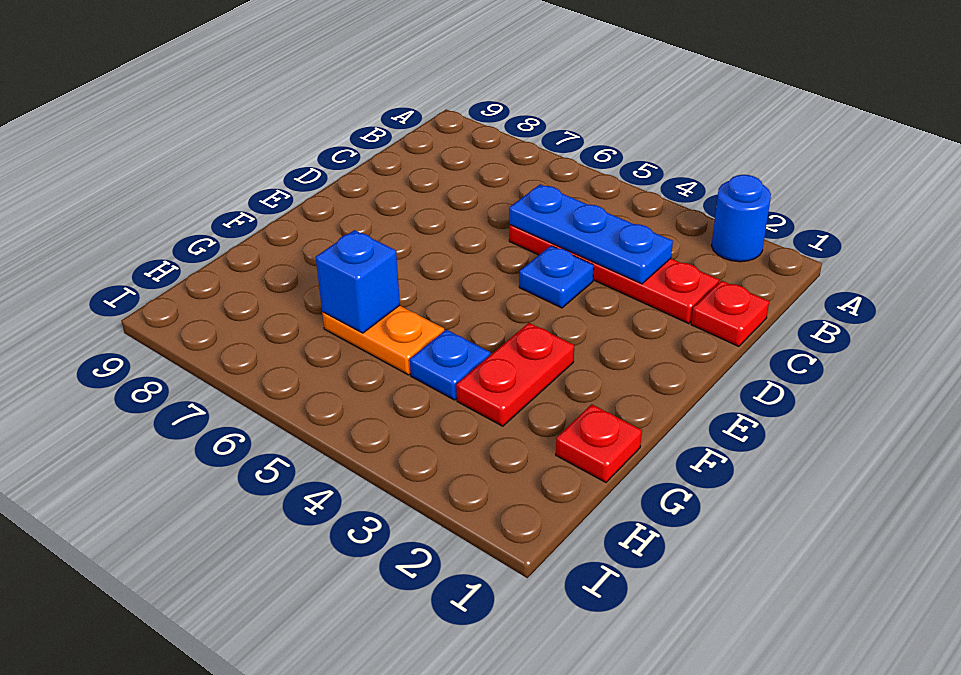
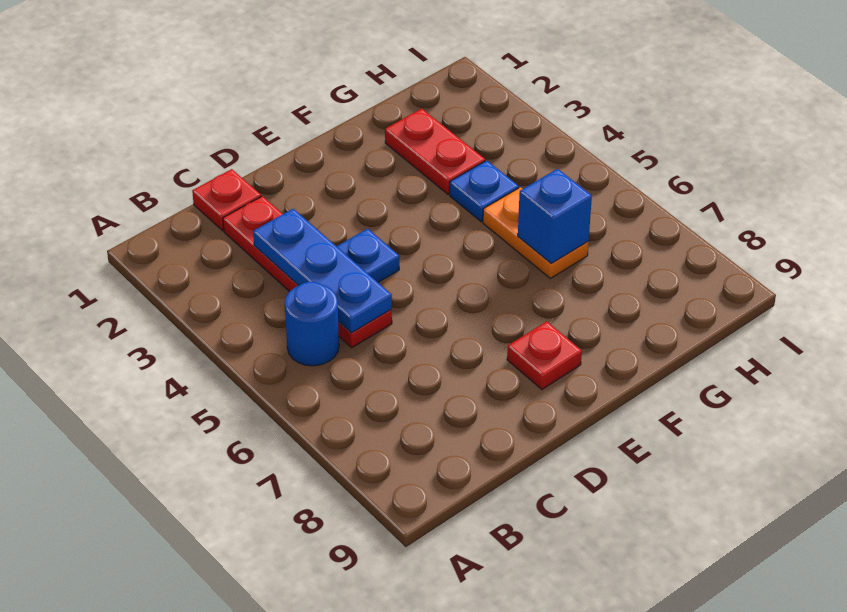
blue 1x1 round brick [712,175,771,262] -> blue 1x1 round brick moved to [285,282,339,366]
red 1x2 plate [456,323,574,426] -> red 1x2 plate turned to [385,108,485,194]
red 1x1 plate [556,404,642,482] -> red 1x1 plate moved to [507,321,582,390]

